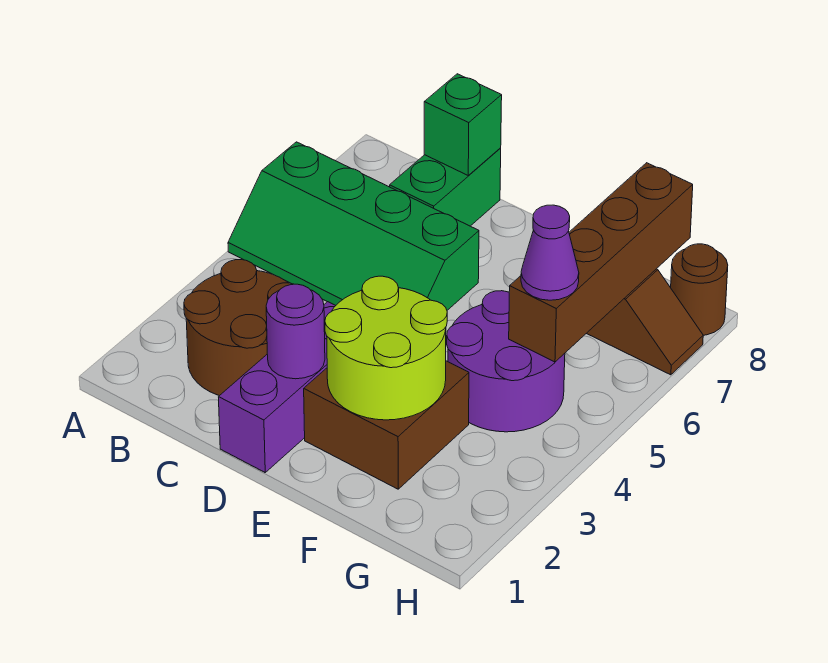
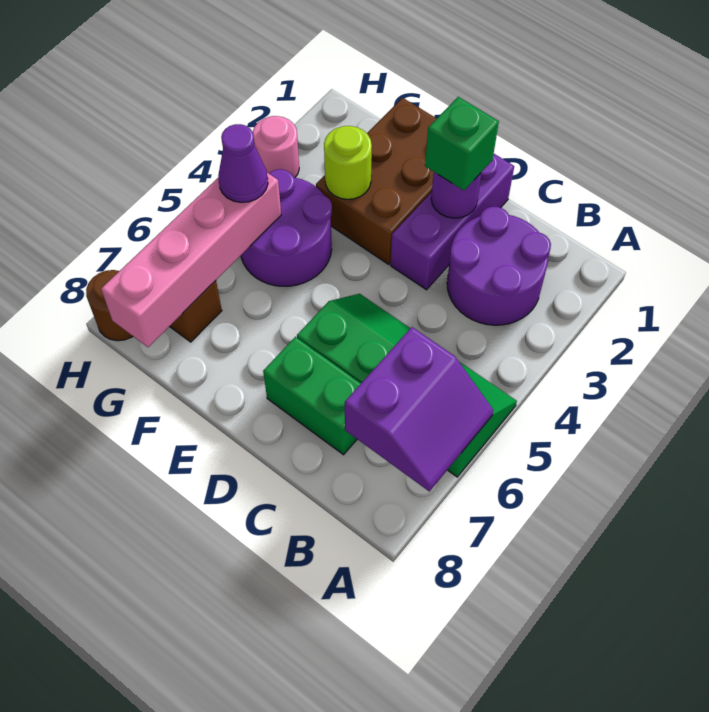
none -> purple 2x2 slope [345,327,494,491]
brown 2x2 round brick [184,260,293,396] -> purple 2x2 round brick [447,207,551,325]
green 1x2 brick [390,148,501,226] -> green 1x2 brick turned to [263,337,361,455]
green 1x1 brick [424,74,502,175] -> green 1x1 brick moved to [425,97,499,190]
brown 2x2 brick [304,361,469,489] -> brown 2x3 brick [316,98,437,264]
lime 2x2 round brick [325,276,447,420] -> lime 1x1 round brick [324,126,372,199]
brown 1x4 brick [509,163,693,362] -> pink 1x4 brick [101,173,281,347]
none -> pink 1x1 round brick [253,116,299,178]

